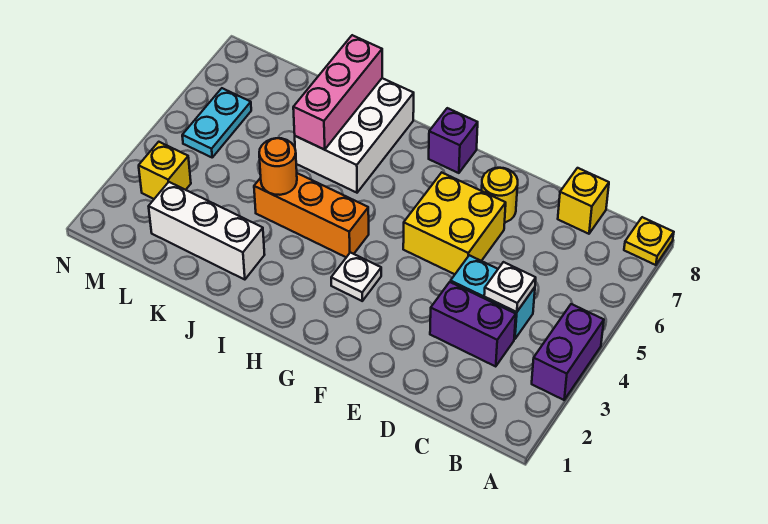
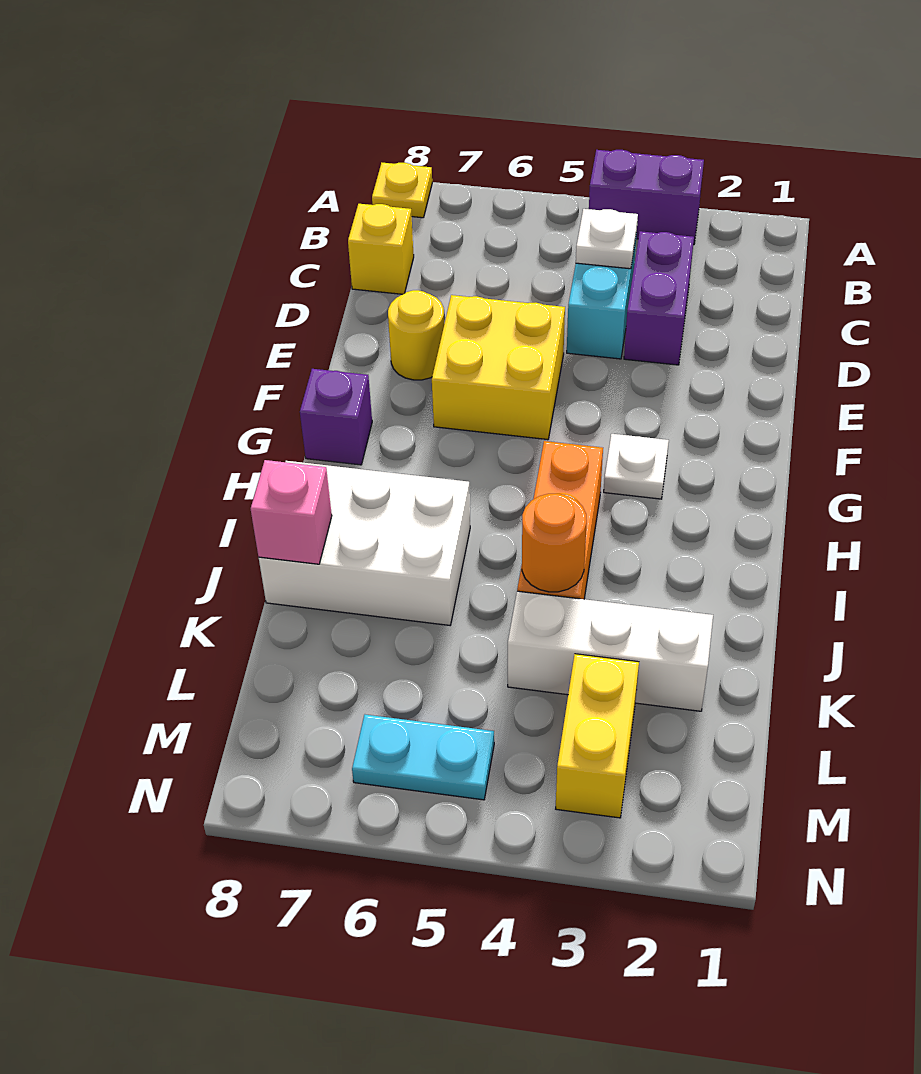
white 1x3 brick [149,182,265,280] -> white 1x3 brick turned to [508,591,713,711]
pink 1x3 brick [293,35,382,150] -> pink 1x1 brick [251,460,332,564]
yellow 1x1 brick [139,142,191,199] -> yellow 1x2 brick [556,654,639,818]

